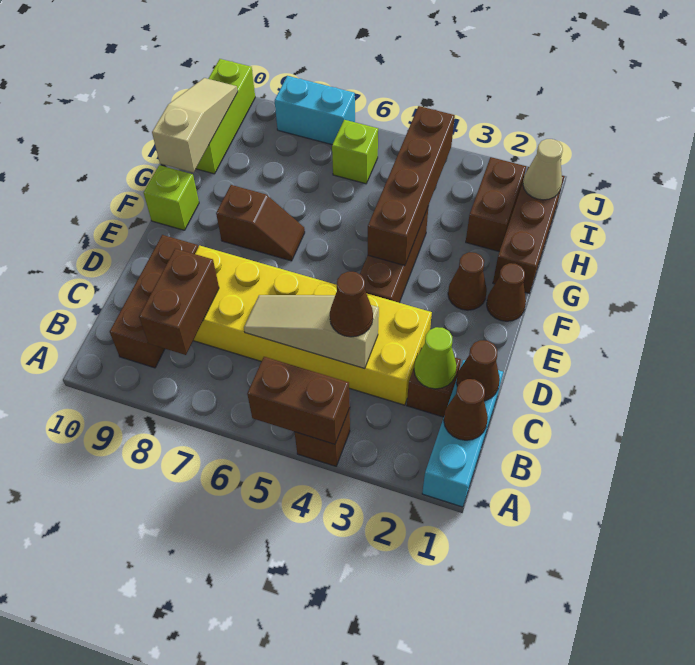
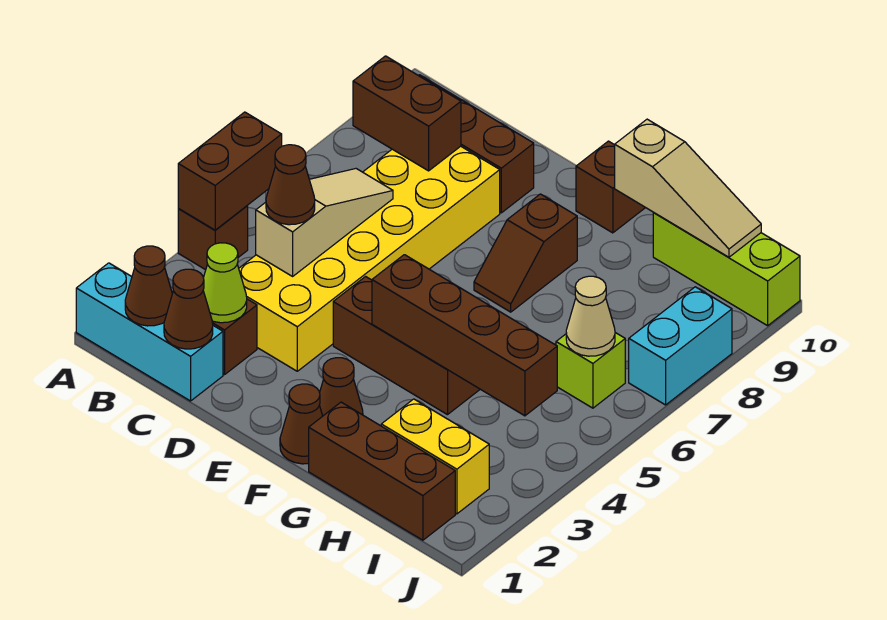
lime 1x1 brick [144,165,199,230] -> brown 1x1 brick [576,141,645,233]
brown 1x2 brick [466,157,526,252] -> yellow 1x2 brick [381,399,489,514]
tan 1x1 cone [523,139,563,200] -> tan 1x1 cone moved to [566,276,615,356]

